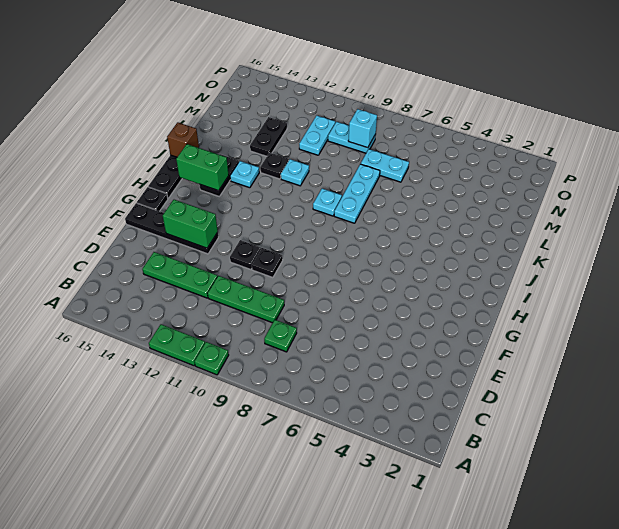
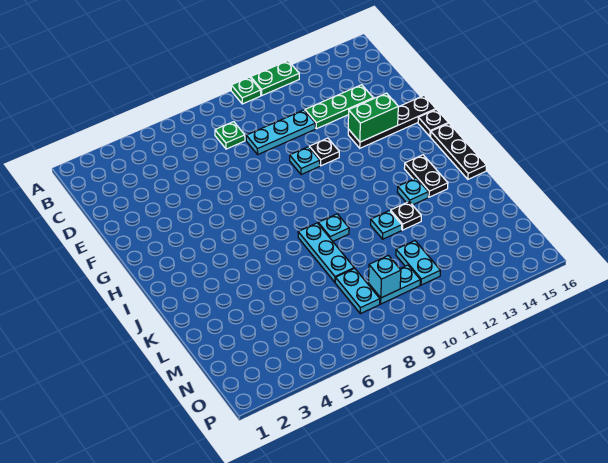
green 1x3 plate [208,276,284,323] -> cyan 1x3 plate [246,110,315,154]
black 1x1 plate [252,248,283,278] -> cyan 1x1 plate [290,147,320,175]
green 1x2 brick [176,144,229,191] -> none
brown 1x1 brick [167,122,199,157] -> none
black 1x2 plate [250,117,287,156] -> none
cyan 1x2 plate [361,149,409,182] -> cyan 1x2 plate turned to [335,268,380,314]

